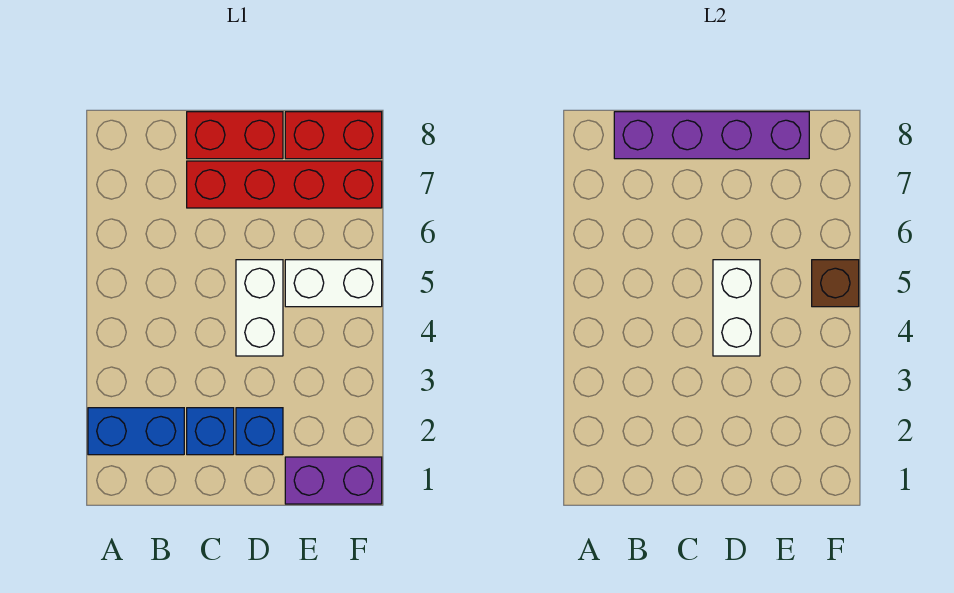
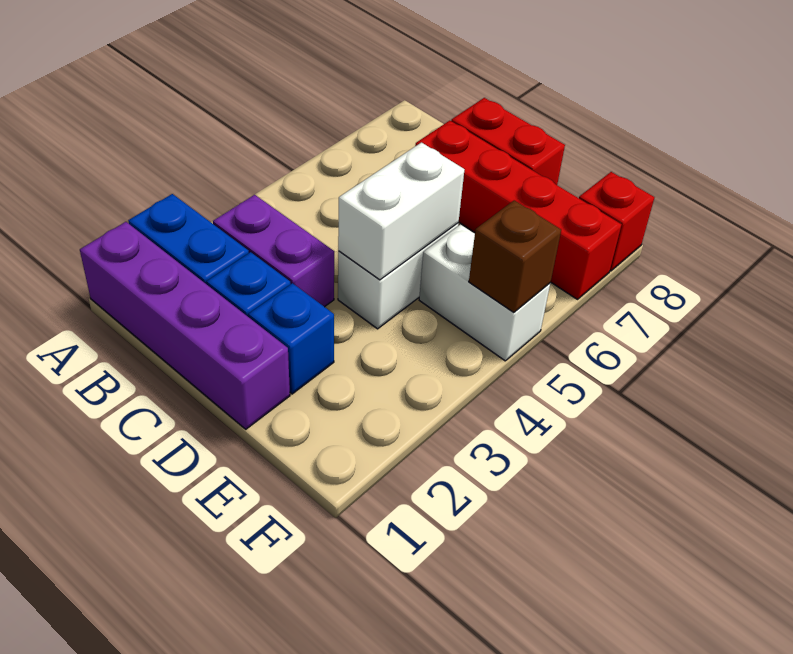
purple 1x4 brick [614,112,809,159] -> purple 1x4 brick moved to [80,222,290,429]
purple 1x2 brick [285,457,382,504] -> purple 1x2 brick moved to [213,195,334,307]
red 1x2 brick [285,112,382,159] -> red 1x1 brick [579,172,654,271]

